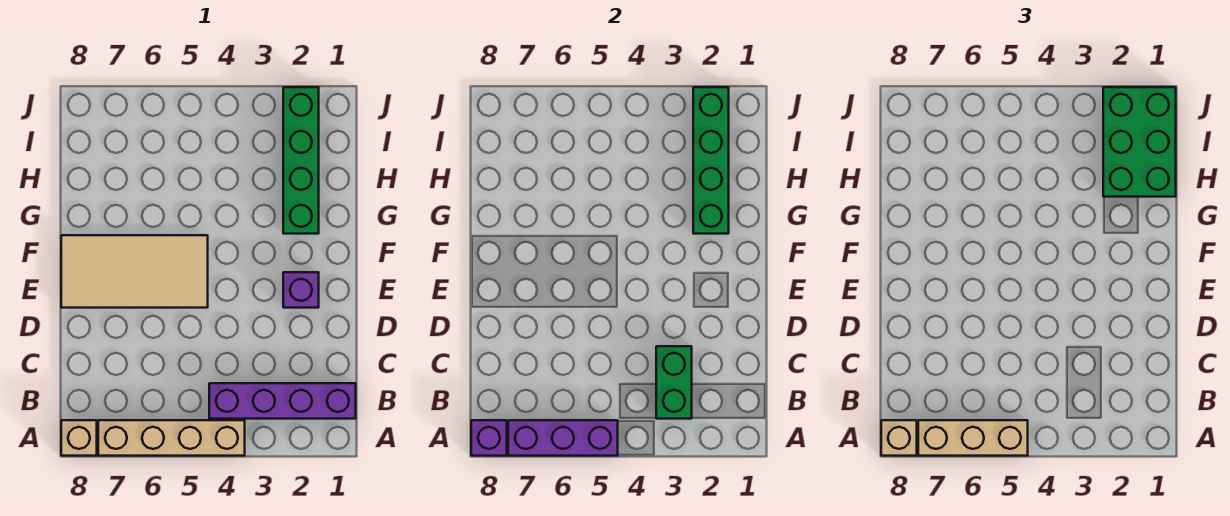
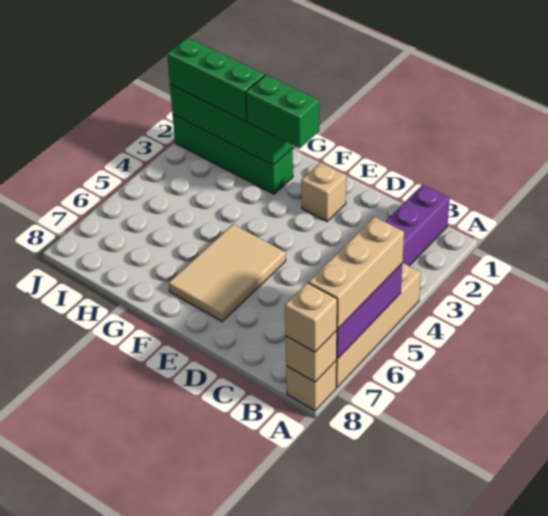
purple 1x1 brick [471,420,507,456] -> tan 1x1 brick [286,330,337,382]
green 1x2 brick [656,346,692,419] -> green 1x2 brick moved to [246,75,319,148]
purple 1x1 brick [283,272,319,308] -> tan 1x1 brick [301,162,346,221]
tan 2x4 tile [61,235,208,308] -> tan 2x3 tile [168,224,286,322]
green 2x3 brick [1103,87,1176,197] -> green 1x3 brick [167,38,265,122]

